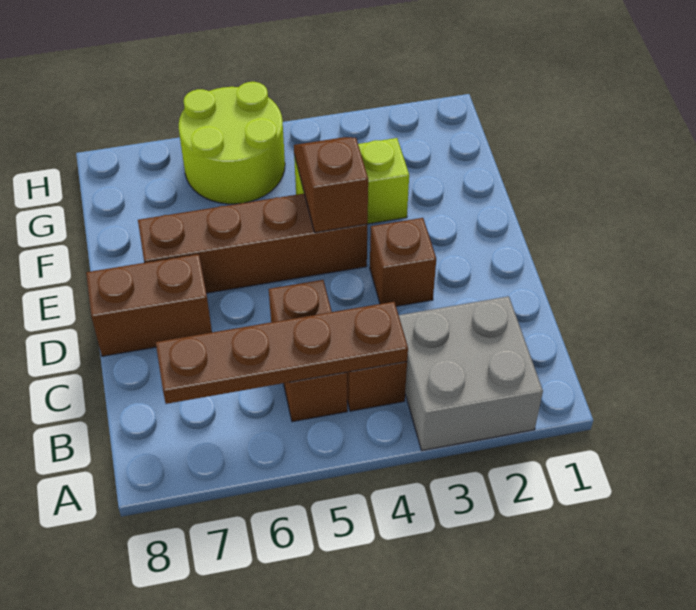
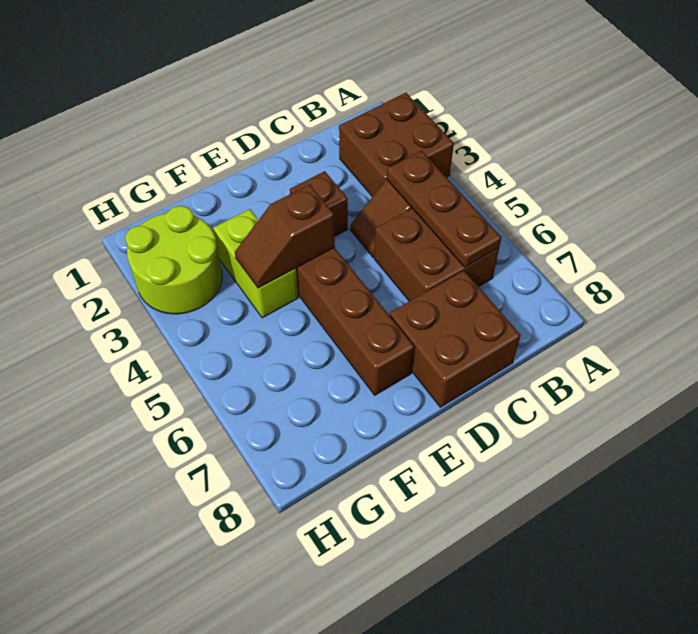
grey 2x2 brick [399,296,543,451] -> brown 2x2 brick [339,93,454,197]
brown 1x4 plate [156,302,408,404] -> brown 1x3 plate [387,151,501,267]
brown 1x2 brick [269,280,347,422] -> brown 2x2 brick [374,208,499,301]
brown 1x2 brick [86,254,212,356] -> brown 2x2 brick [390,271,521,407]
lime 2x2 round brick [179,82,285,204] -> lime 2x2 round brick moved to [125,206,222,314]

